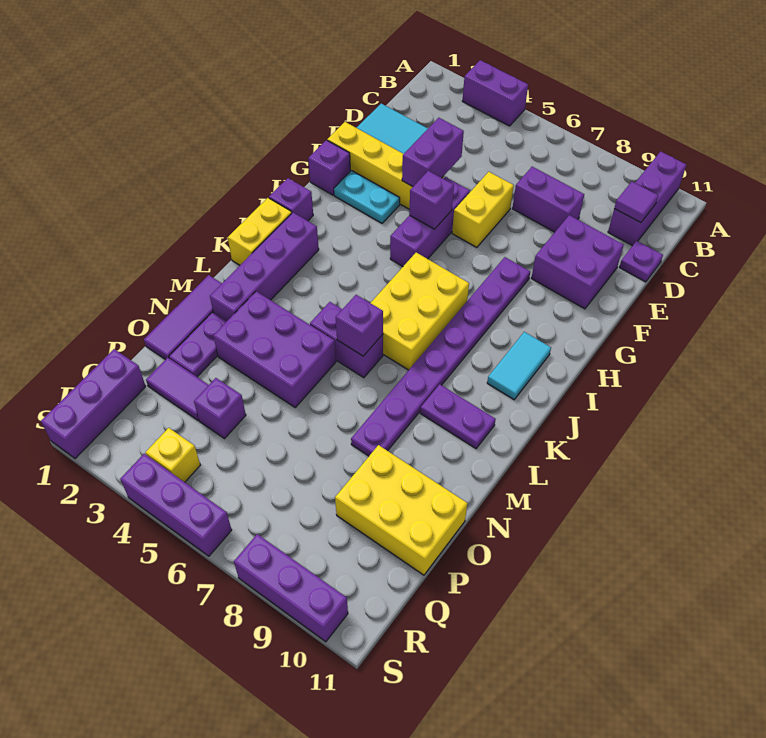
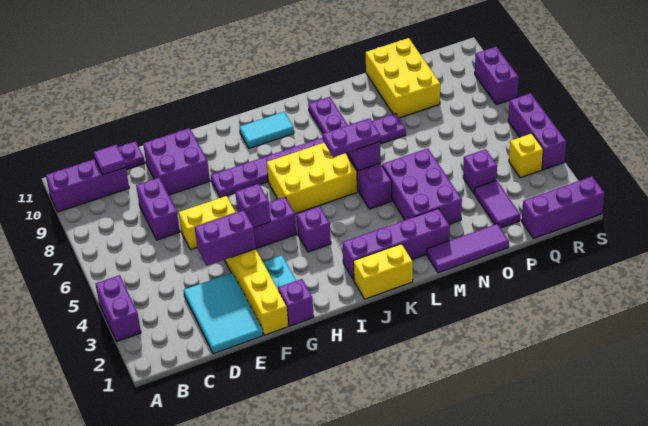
purple 1x1 brick [269,178,313,221] -> purple 1x1 brick moved to [297,206,331,252]
purple 1x2 plate [169,313,226,377] -> purple 1x2 plate moved to [323,118,380,157]
purple 1x3 brick [234,534,348,642] -> purple 1x2 brick [475,47,519,105]

